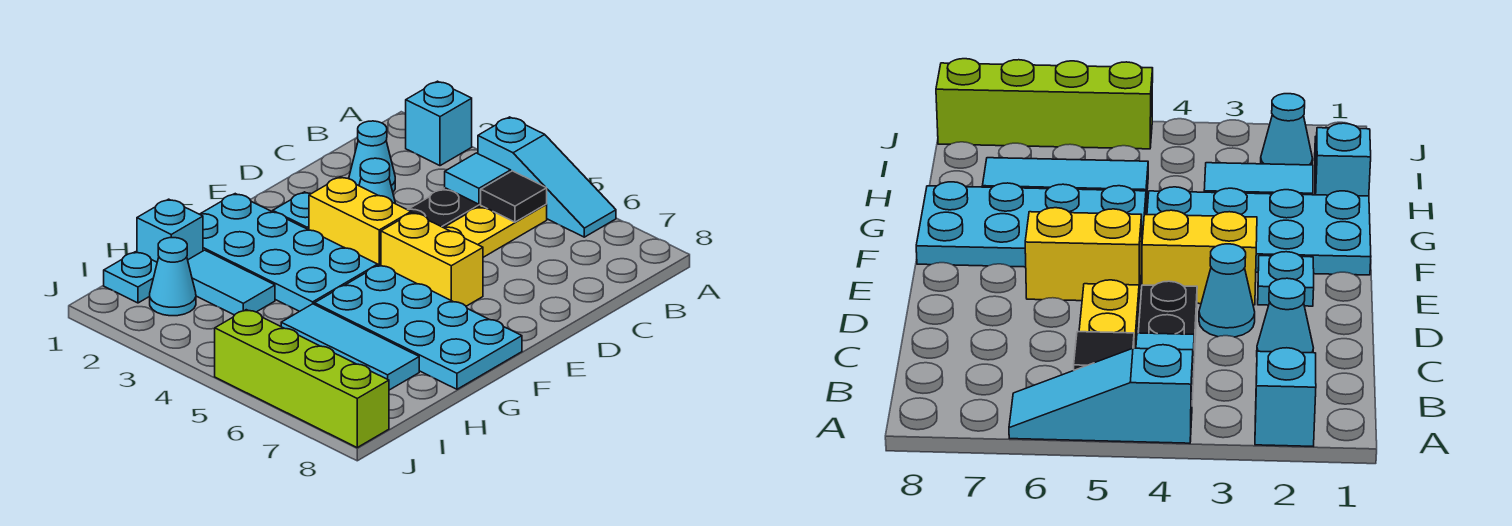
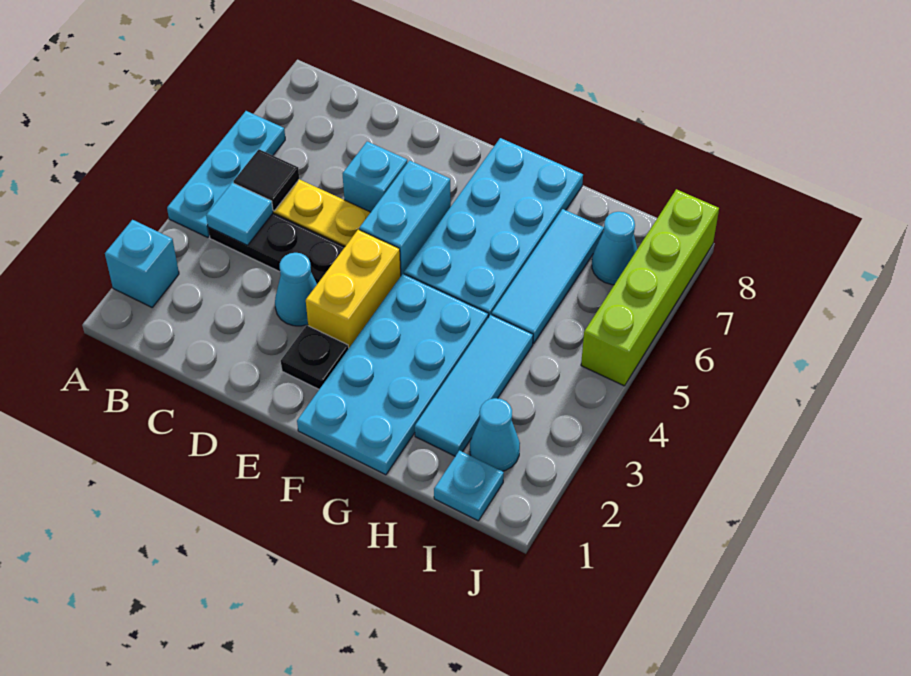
cyan 1x3 slope [478,117,616,237] -> cyan 1x3 plate [167,111,285,237]
cyan 1x1 cone [349,121,395,192] -> cyan 1x1 cone moved to [592,212,637,285]
cyan 1x1 plate [273,192,311,230] -> black 1x1 plate [281,325,349,389]
yellow 1x2 brick [381,213,483,306] -> cyan 1x2 brick [359,161,451,275]
cyan 1x1 brick [137,199,203,262] -> cyan 1x1 brick moved to [343,142,407,212]
cyan 1x2 tile [188,250,275,315] -> cyan 1x3 tile [415,315,533,456]

